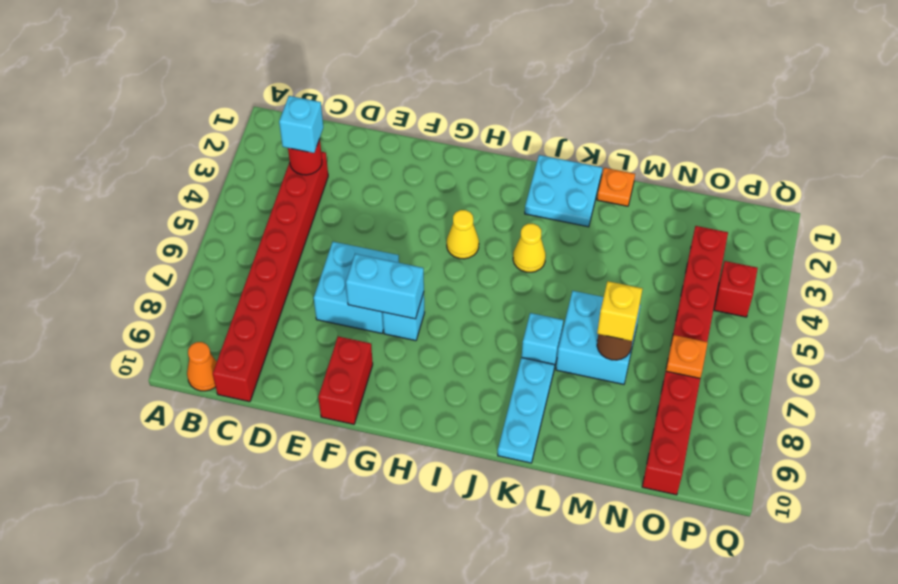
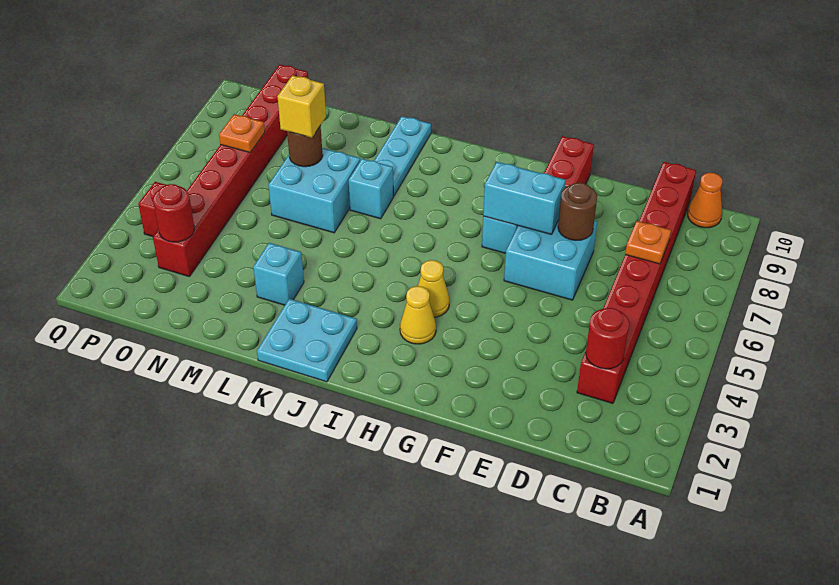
cyan 1x1 brick [279,96,323,153] -> cyan 1x1 brick moved to [253,243,304,305]
none -> brown 1x1 round brick [558,183,597,240]
yellow 1x1 cone [513,224,546,272] -> yellow 1x1 cone moved to [400,286,436,344]
orange 1x1 plate [597,168,635,206] -> orange 1x1 plate moved to [625,221,671,264]
none -> red 1x1 round brick [153,184,194,242]

